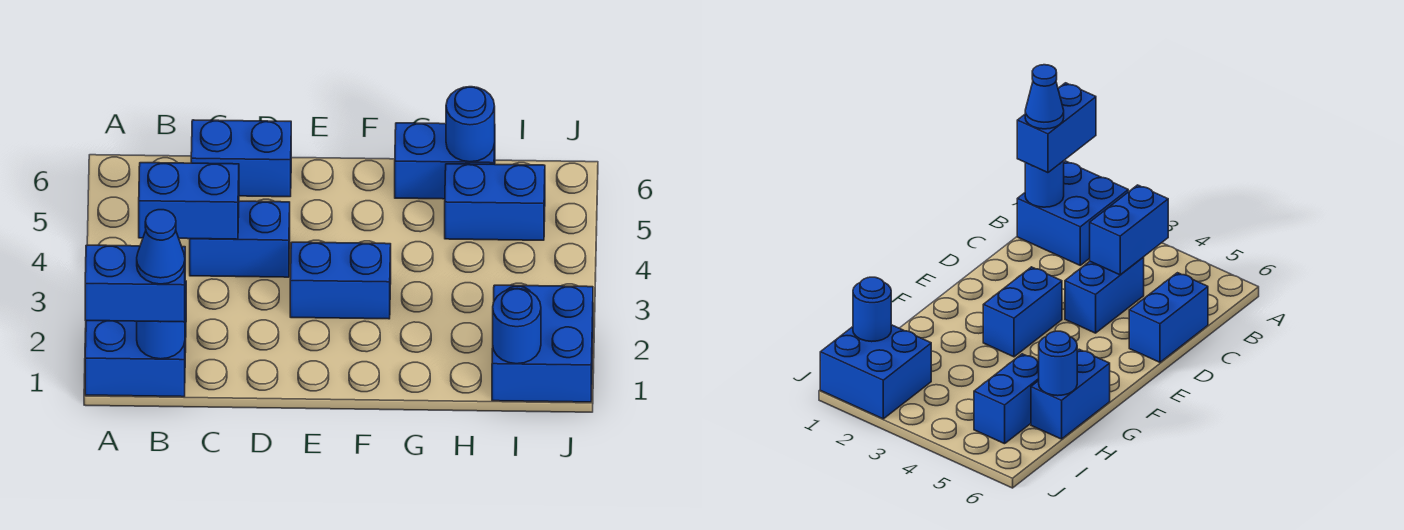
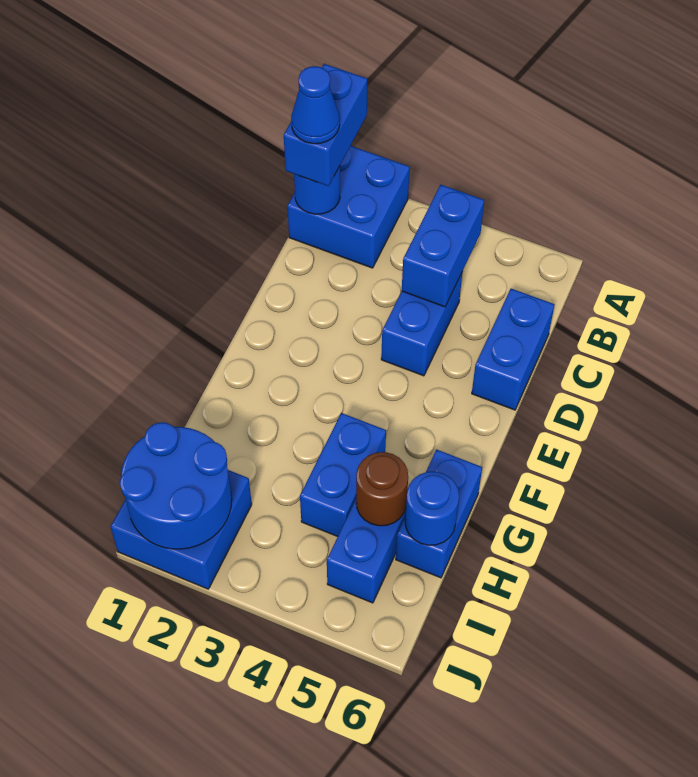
blue 1x2 brick [290,242,391,319] -> blue 1x2 brick moved to [300,413,386,537]
none -> brown 1x1 round brick [356,452,408,526]
blue 1x1 round brick [493,288,541,364] -> blue 2x2 round brick [120,422,232,549]

